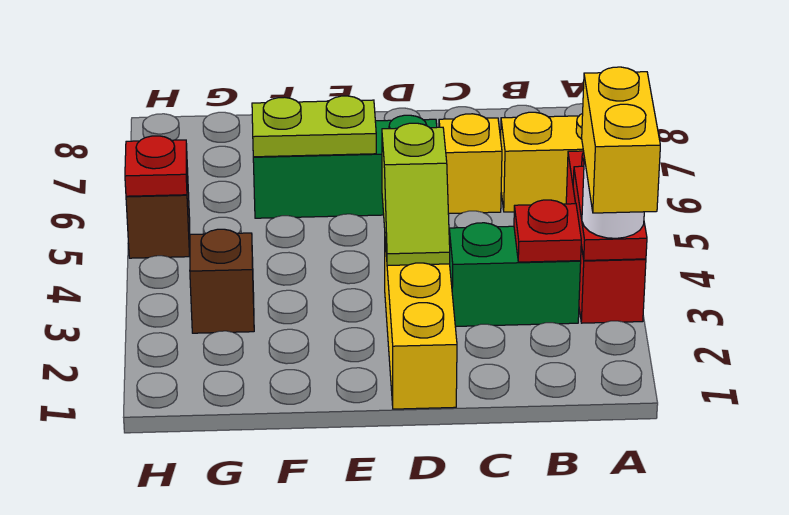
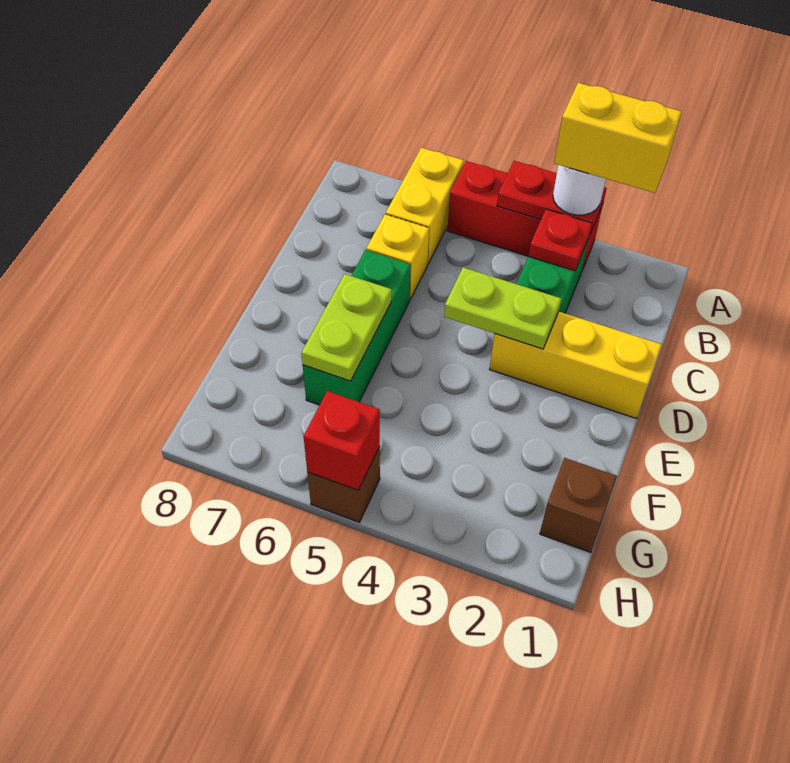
lime 1x2 slope [382,123,450,265] -> lime 1x2 plate [444,267,561,349]
brown 1x1 brick [190,229,254,333] -> brown 1x1 brick moved to [540,458,617,552]
red 1x1 plate [125,136,187,196] -> red 1x1 brick [304,391,380,490]

